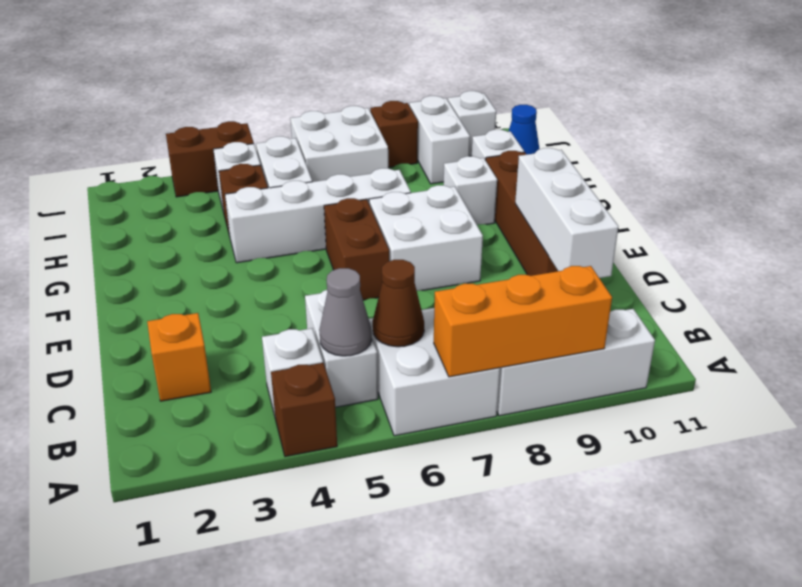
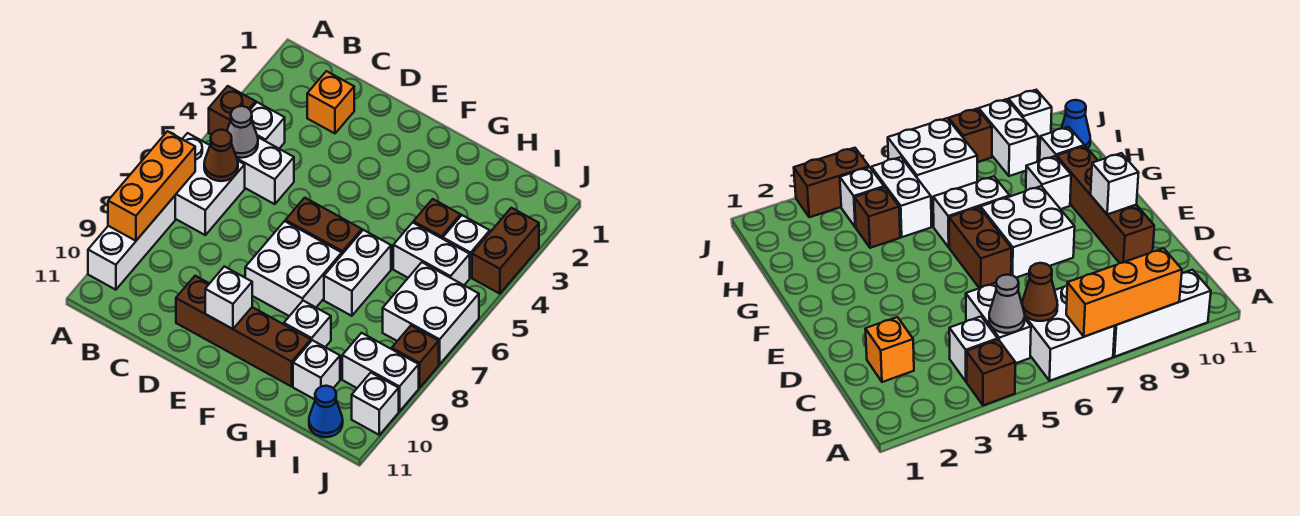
white 1x3 brick [515,148,618,278] -> white 1x1 brick [205,266,252,329]
white 1x4 brick [225,168,411,263] -> white 1x2 brick [324,230,391,316]

